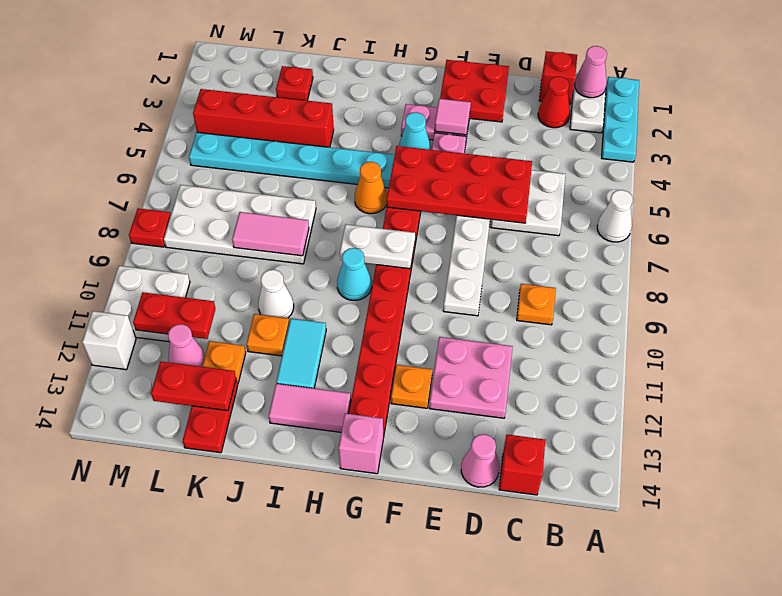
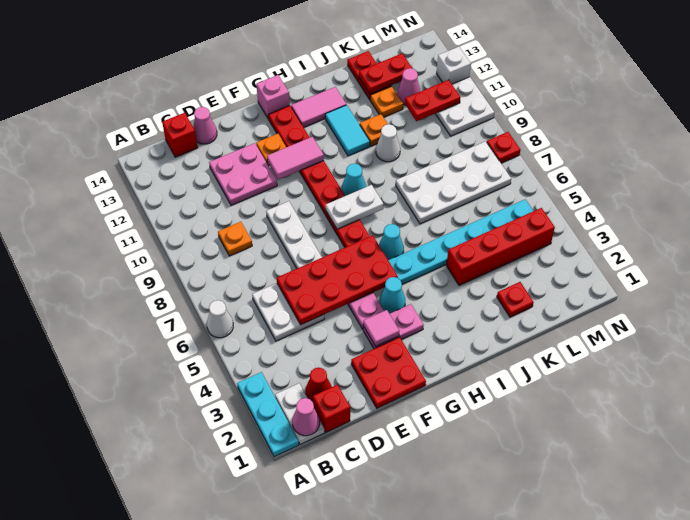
orange 1x1 cone [355,162,387,214] -> cyan 1x1 cone [379,224,404,260]
pink 1x2 tile [232,212,309,256] -> pink 1x2 tile moved to [267,137,324,180]

